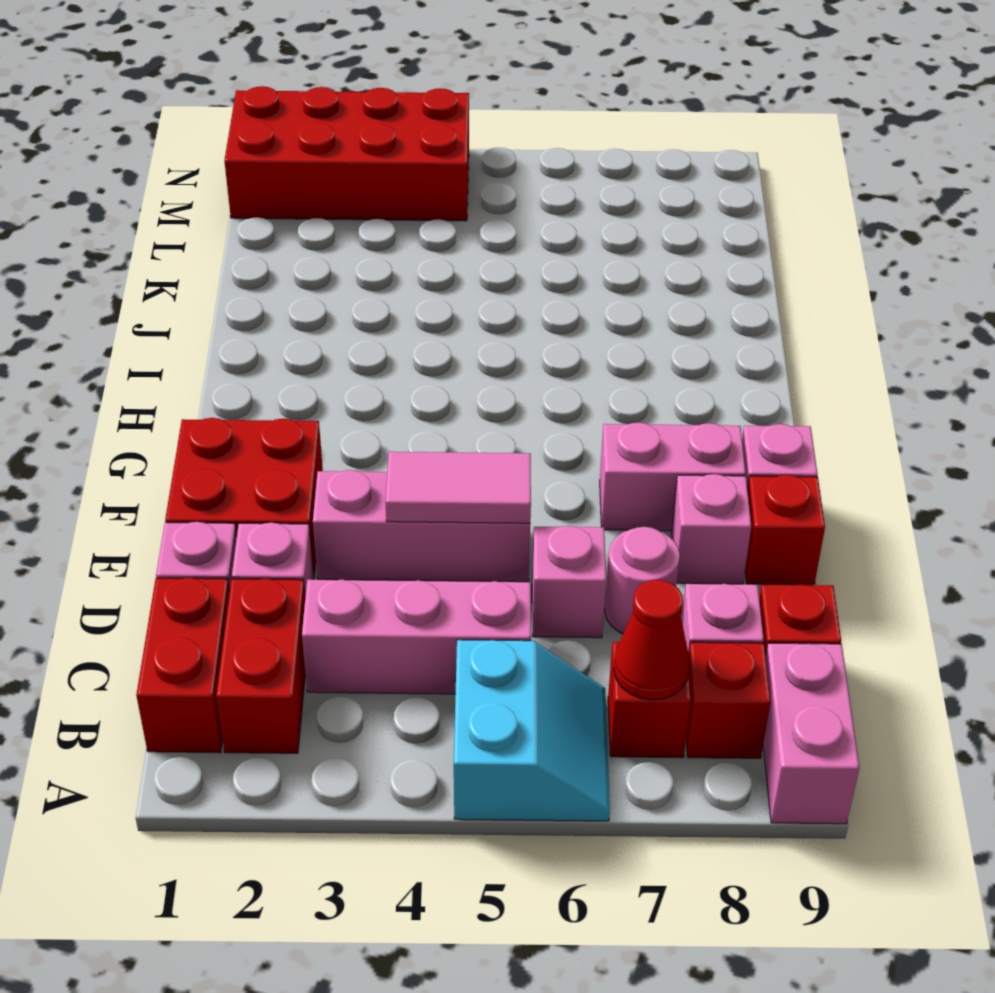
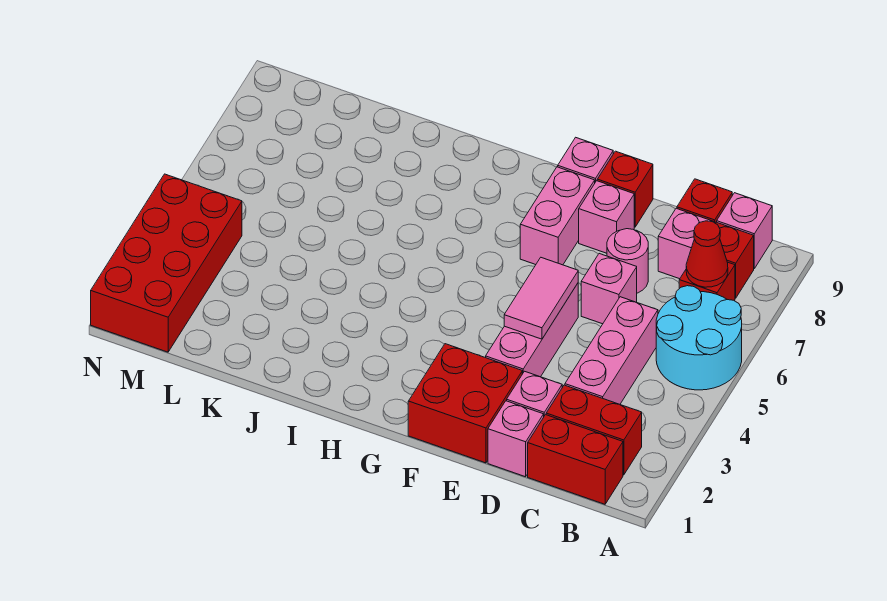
cyan 2x2 slope [454,640,610,821] -> cyan 2x2 round brick [656,286,742,390]
pink 1x2 brick [763,643,859,824] -> pink 1x1 brick [717,193,772,268]

